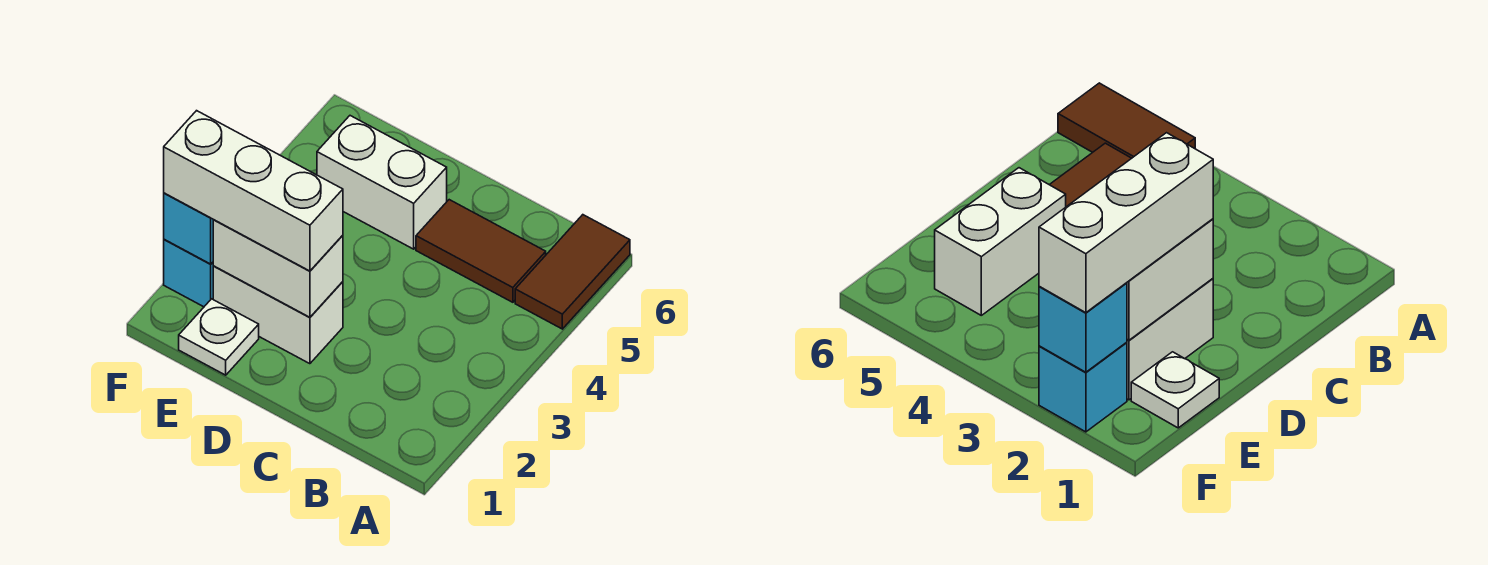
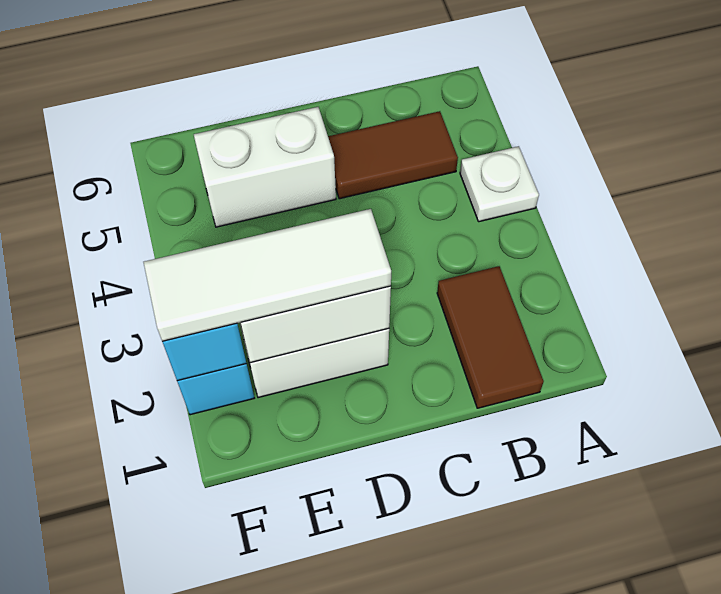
brown 1x2 tile [515,215,630,329] -> brown 1x2 tile moved to [437,266,544,408]
white 1x3 brick [164,111,343,271] -> white 1x3 tile [144,209,391,342]
white 1x1 plate [179,299,259,375] -> white 1x1 plate moved to [460,146,539,222]

